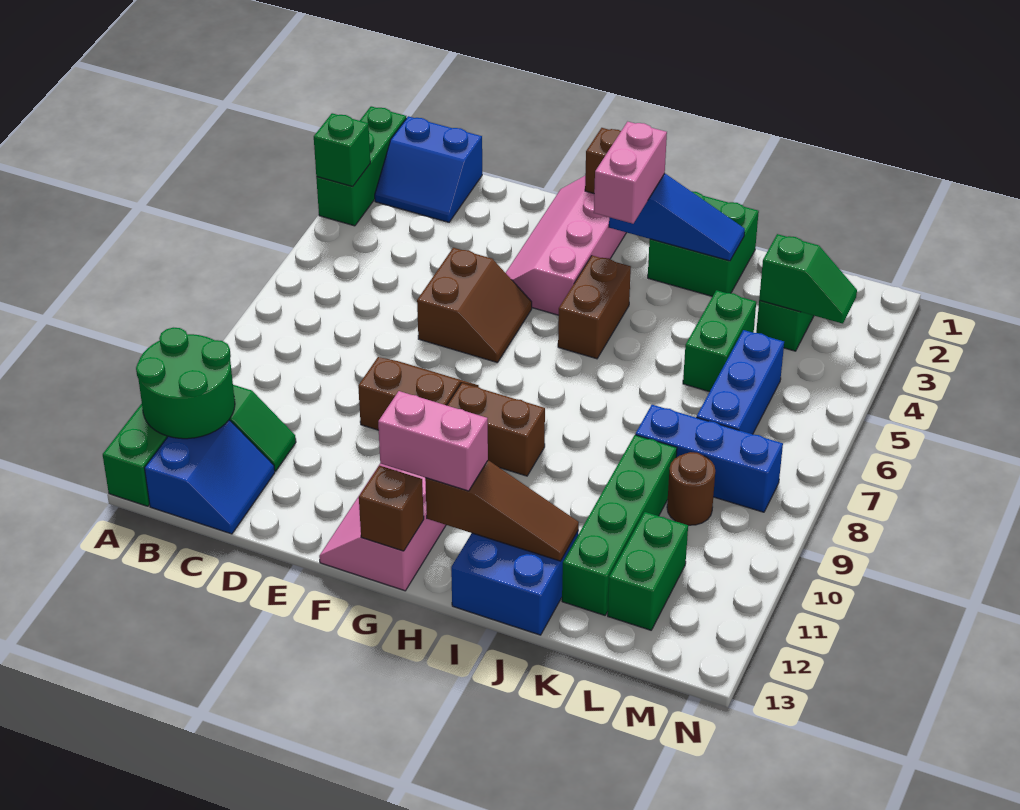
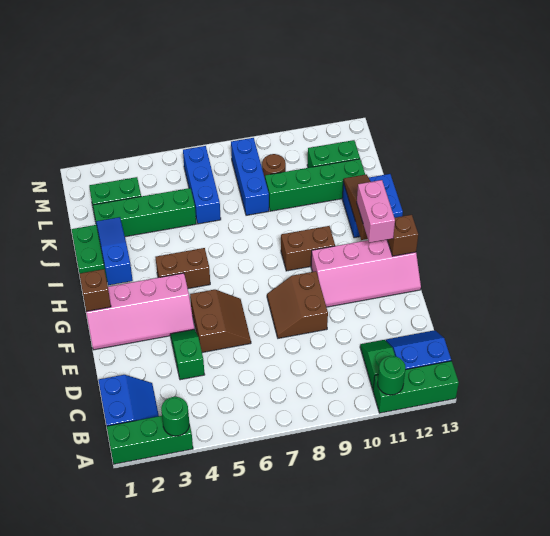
green 1x1 brick [314,113,370,187] -> green 1x1 round brick [161,397,189,436]
green 2x2 round brick [136,328,235,439] -> green 1x1 round brick [378,356,406,395]
brown 2x2 slope [417,248,532,363] -> brown 2x2 slope turned to [190,290,251,353]
brown 1x2 brick [447,383,545,476] -> brown 1x2 brick turned to [281,226,335,271]
pink 1x2 brick [594,122,667,224] -> none
green 1x2 brick [683,290,756,392] -> green 1x4 brick [93,188,196,237]
green 1x2 slope [759,234,857,324] -> green 1x2 slope moved to [170,329,205,380]
blue 1x3 brick [696,330,784,434] -> blue 1x3 brick turned to [183,146,221,224]

